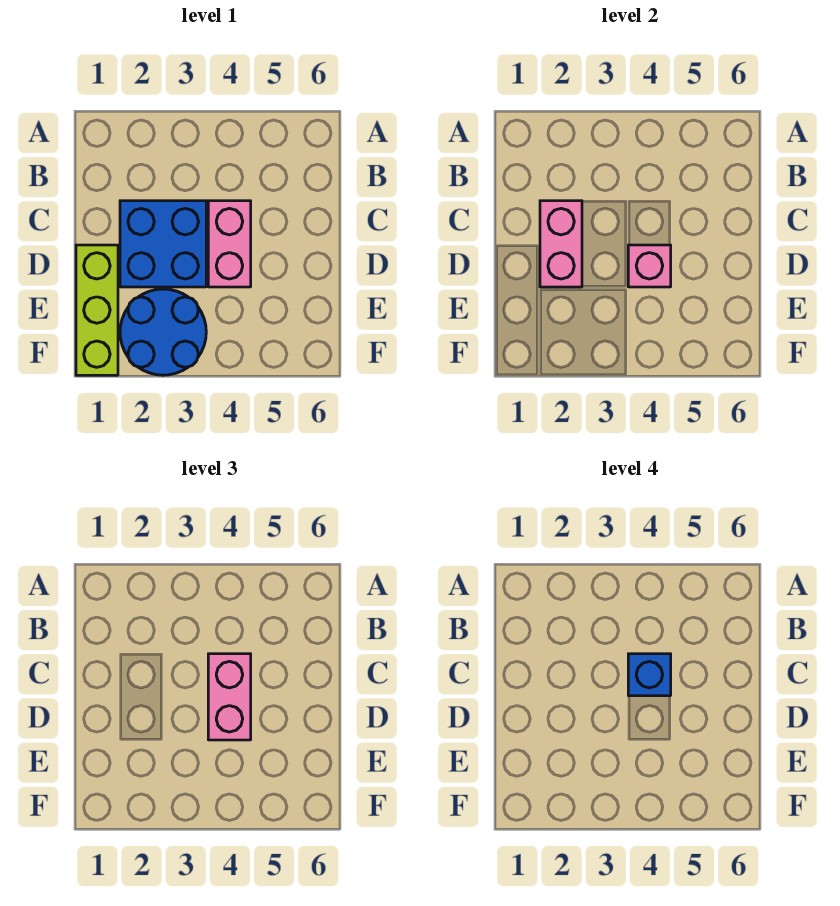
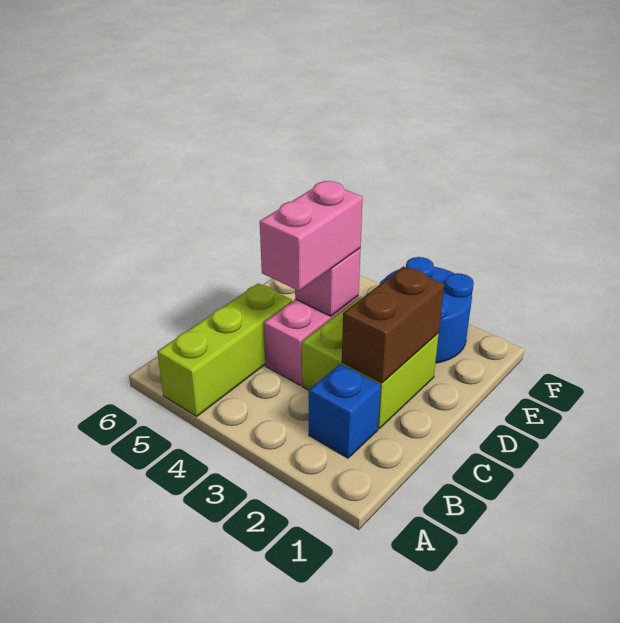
blue 2x2 brick [120,201,206,287] -> lime 2x2 brick [302,297,439,429]
pink 1x2 brick [540,201,582,287] -> brown 1x2 brick [342,267,444,383]
blue 1x1 brick [628,654,671,696] -> blue 1x1 brick moved to [309,364,381,458]
lime 1x3 brick [76,245,118,375] -> lime 1x3 brick moved to [157,283,292,416]

